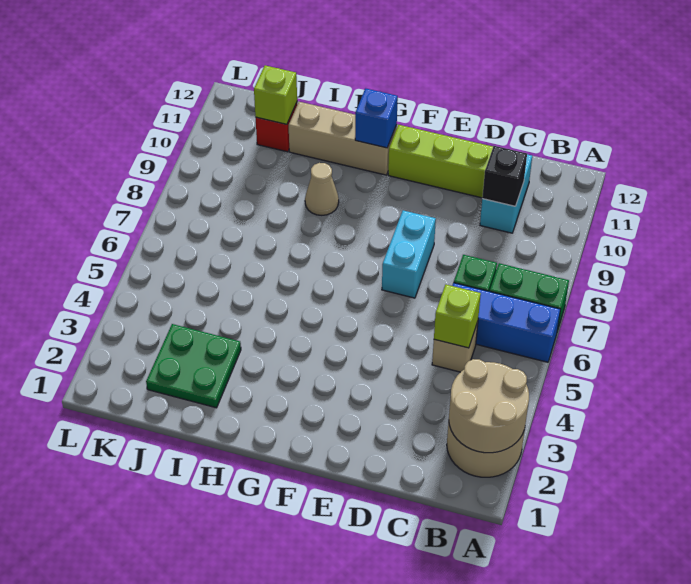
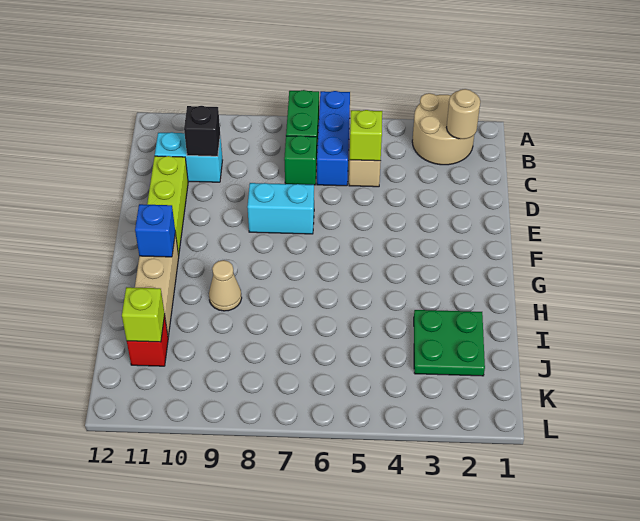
tan 2x2 round brick [449,359,529,453] -> tan 1x1 round brick [447,89,480,139]

